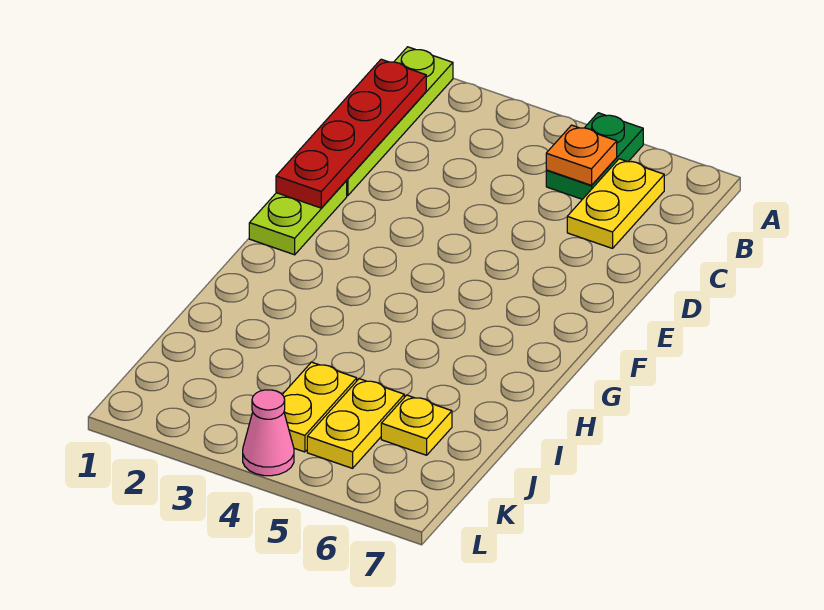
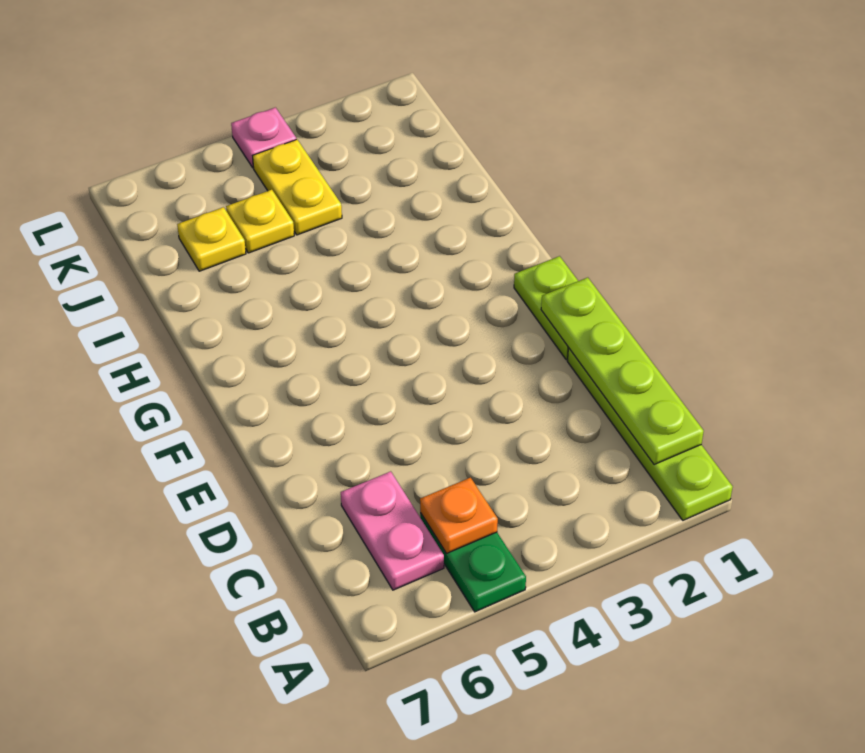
red 1x4 plate [276,59,426,208] -> lime 1x4 plate [541,278,704,465]
yellow 1x2 plate [567,159,664,248] -> pink 1x2 plate [341,471,444,590]
yellow 1x2 plate [307,379,404,468] -> yellow 1x1 plate [226,190,294,253]
pink 1x1 cone [243,390,294,476] -> pink 1x1 plate [231,107,296,168]

